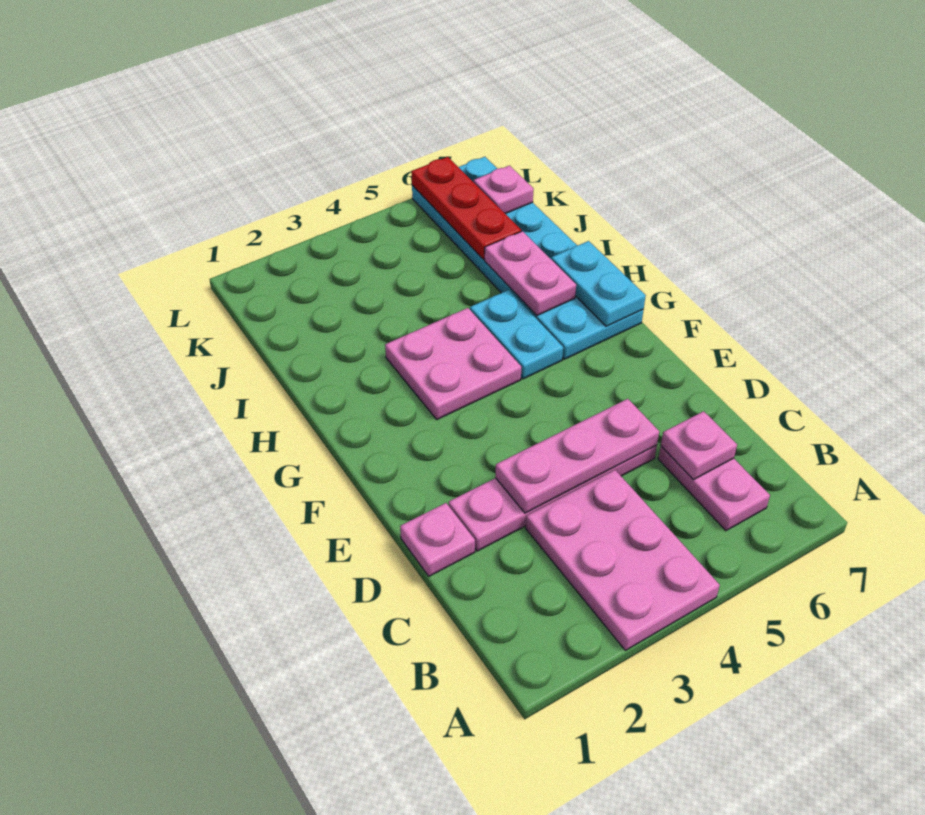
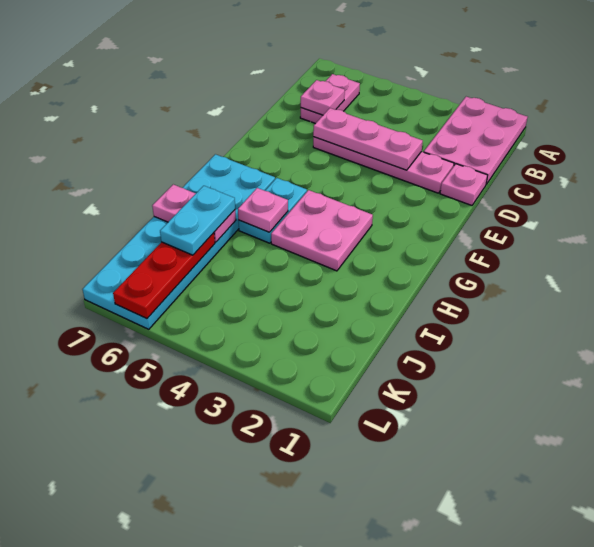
pink 2x3 plate [526,470,720,650] -> pink 2x3 plate moved to [424,97,528,184]
cyan 1x2 plate [551,241,646,327] -> cyan 1x2 plate moved to [160,186,235,255]
pink 1x2 plate [485,231,576,315] -> pink 1x2 plate turned to [152,184,236,242]
pink 1x1 plate [474,166,534,214] -> pink 1x1 plate moved to [238,188,288,232]

